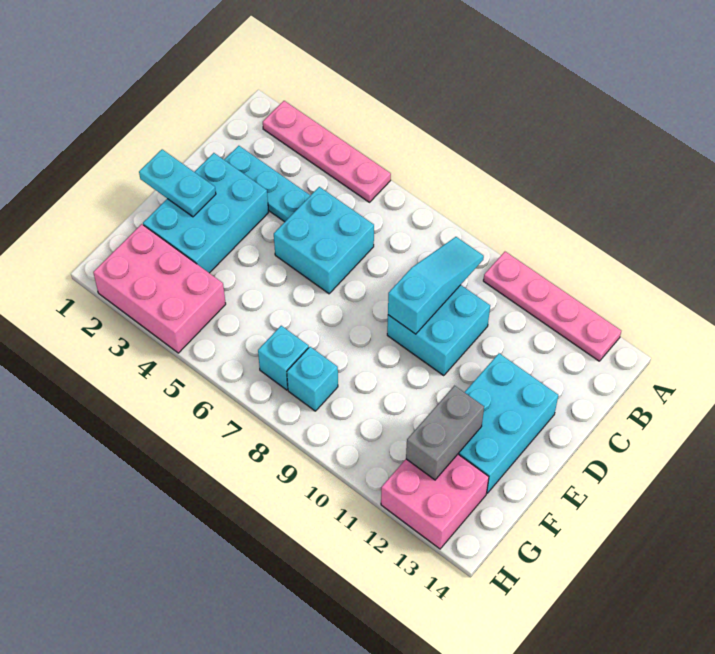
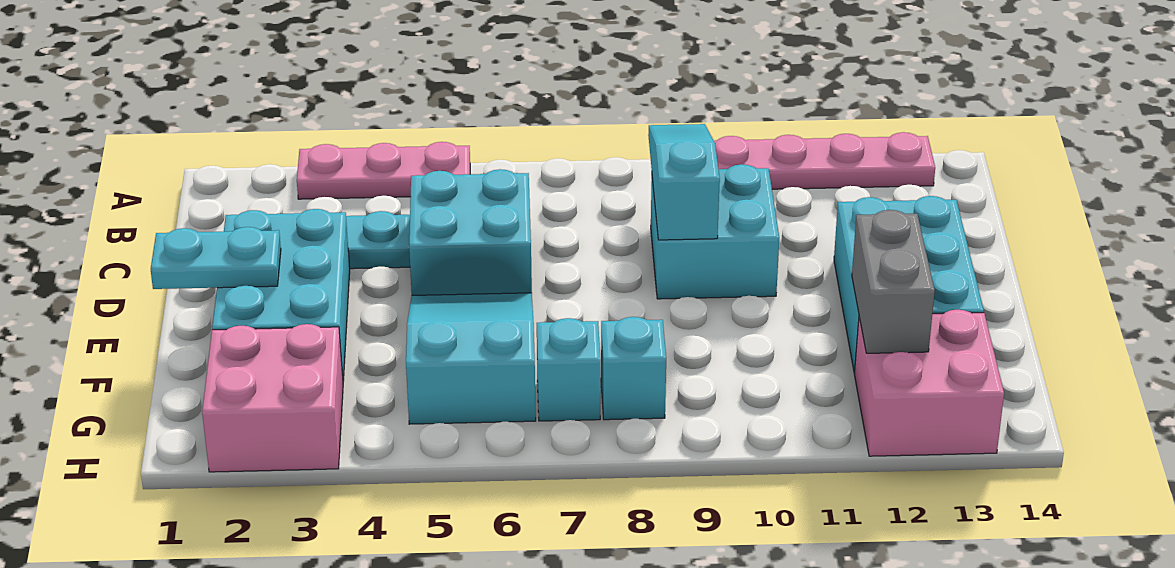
pink 1x4 plate [263,101,391,202] -> pink 1x3 plate [297,142,470,199]
none -> cyan 2x3 slope [406,293,536,424]
pink 2x3 brick [93,224,226,353] -> pink 2x2 brick [202,324,343,472]

